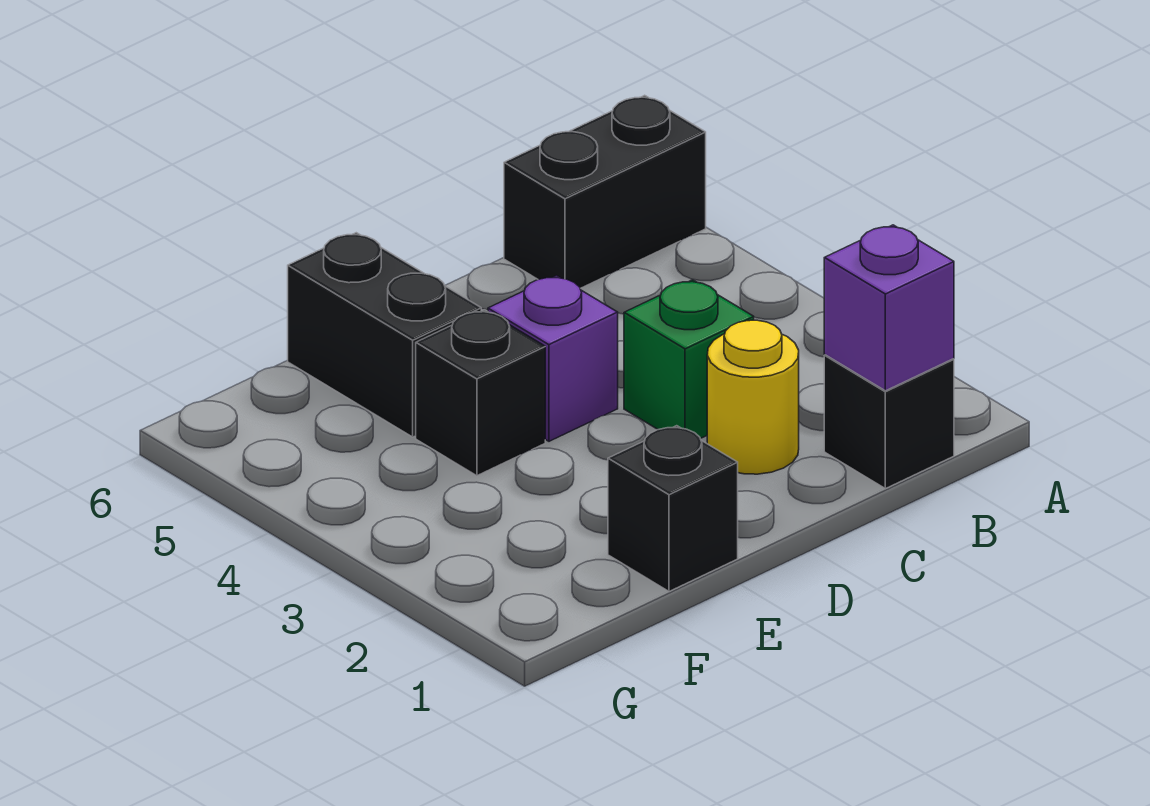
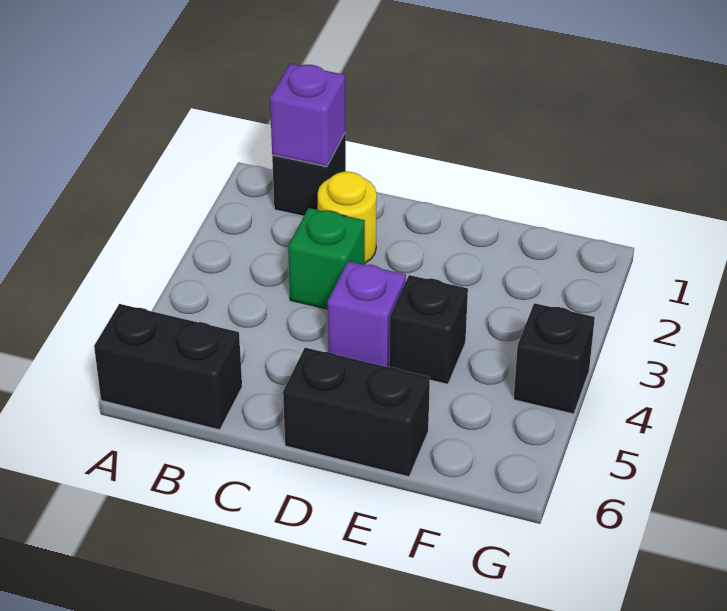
black 1x1 brick [608,426,738,592] -> black 1x1 brick moved to [514,303,595,414]
black 1x2 brick [288,233,481,437] -> black 1x2 brick turned to [283,348,430,477]

